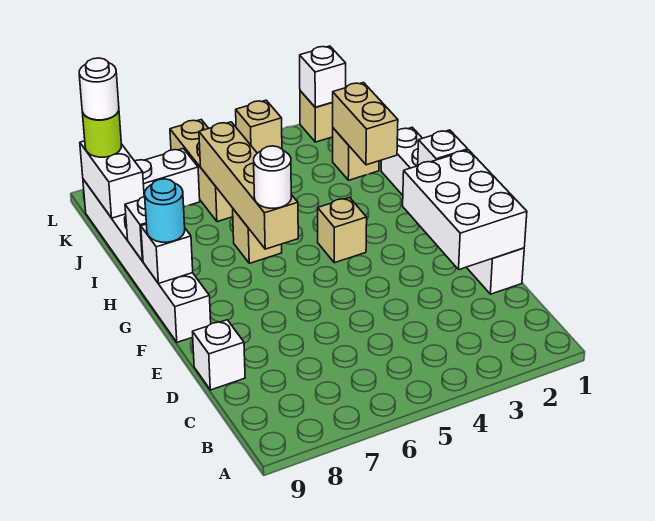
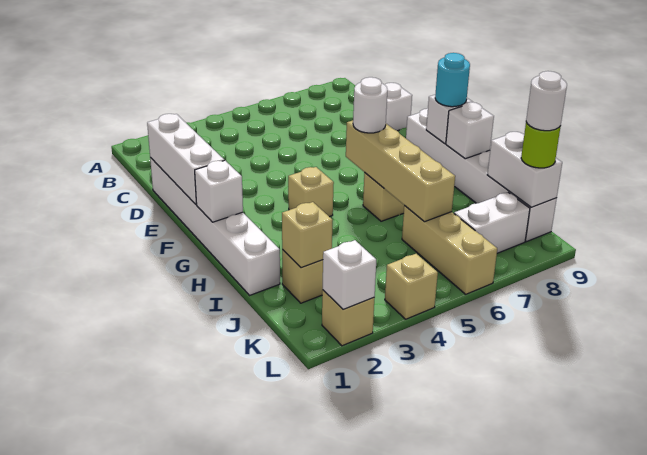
white 2x3 brick [403,150,527,270] -> white 1x3 brick [147,114,224,205]
tan 1x2 brick [332,83,398,165] -> tan 1x1 brick [282,202,333,268]

